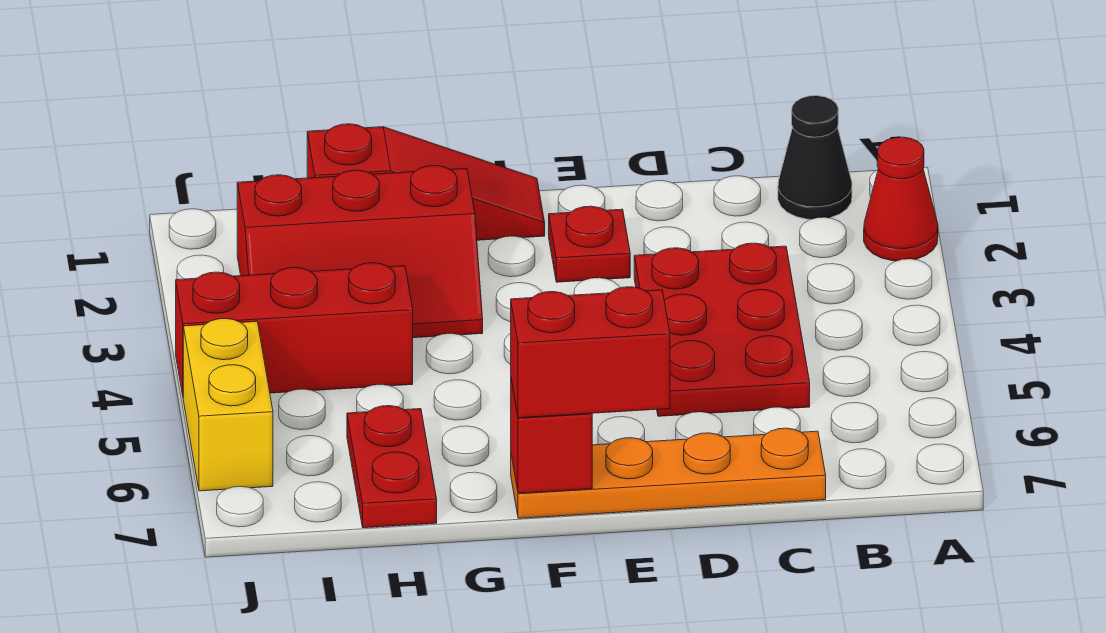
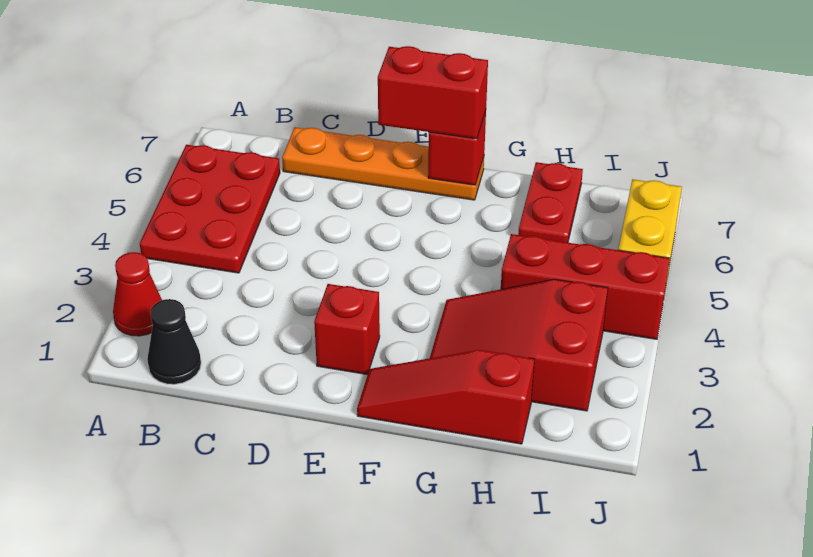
red 2x3 plate [634,243,810,416] -> red 2x3 plate moved to [140,145,280,273]
red 1x1 plate [549,206,630,282] -> red 1x1 brick [314,284,380,375]
red 2x3 slope [237,166,483,338] -> red 2x3 slope turned to [430,279,608,411]

